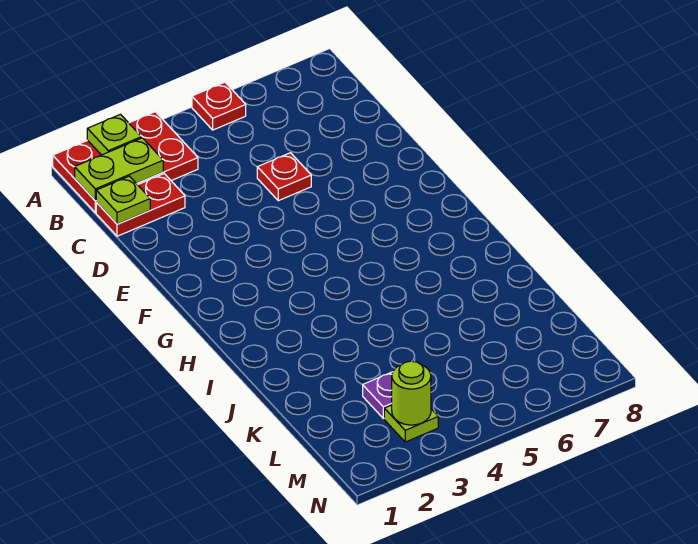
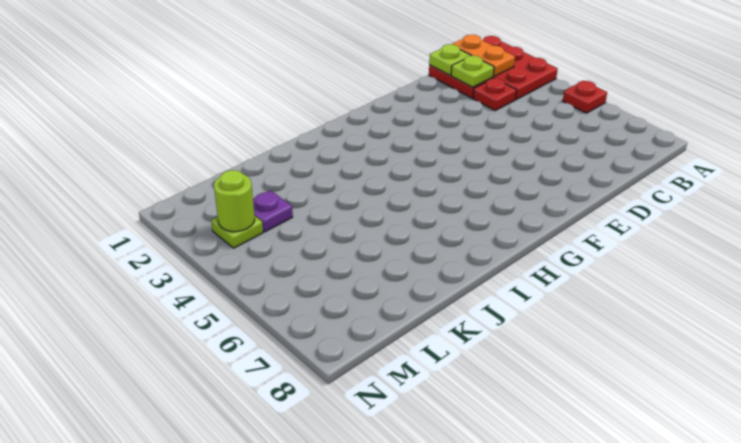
lime 1x1 plate [87,114,141,155] -> lime 1x1 plate moved to [451,56,494,87]
lime 1x2 plate [75,138,163,201] -> orange 1x2 plate [453,35,515,76]
red 1x1 plate [257,153,311,201] -> red 1x1 plate moved to [473,78,517,111]

